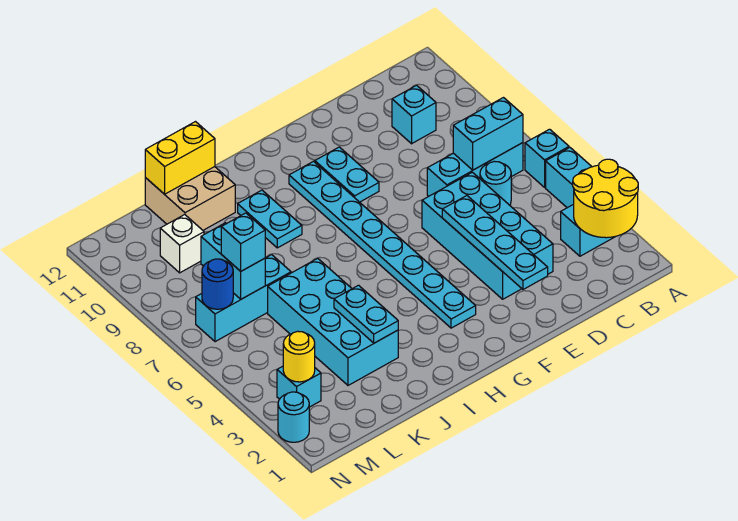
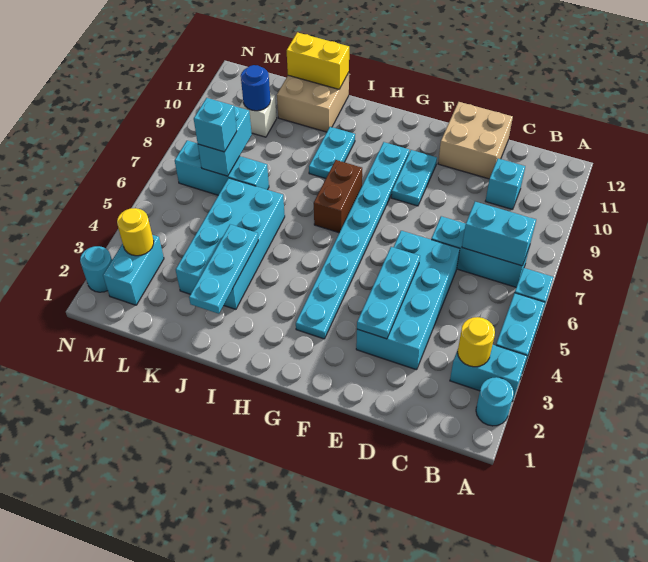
yellow 2x2 round brick [573,159,638,238] -> yellow 1x1 round brick [458,317,495,367]
cyan 1x1 round brick [480,161,511,205] -> cyan 1x1 round brick moved to [476,377,514,426]
none -> tan 2x2 brick [438,102,513,179]
cyan 1x4 plate [442,196,548,289] -> cyan 1x3 plate [357,247,420,339]
none -> brown 1x2 brick [314,160,362,233]
cyan 1x2 plate [334,285,398,343] -> cyan 1x3 plate [189,224,258,314]
cyan 1x1 brick [277,366,321,407] -> cyan 1x2 brick [103,235,164,305]
blue 1x1 round brick [202,259,233,309] -> blue 1x1 round brick moved to [241,65,271,111]

